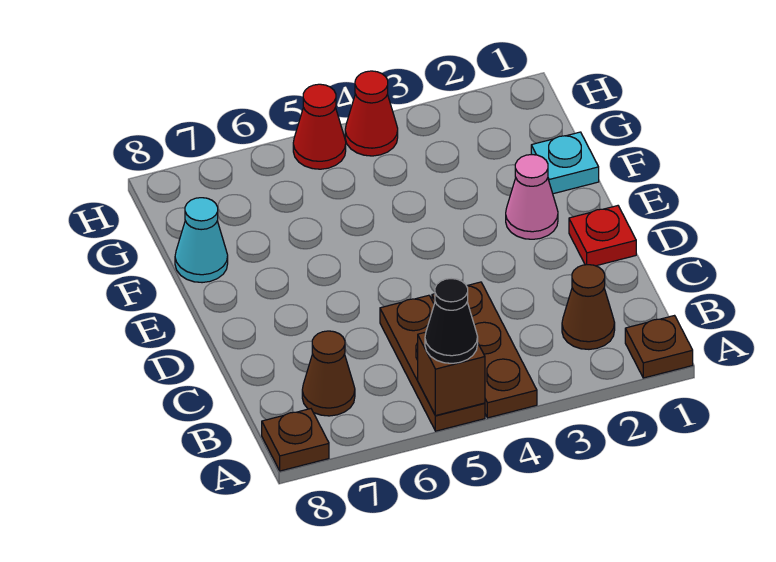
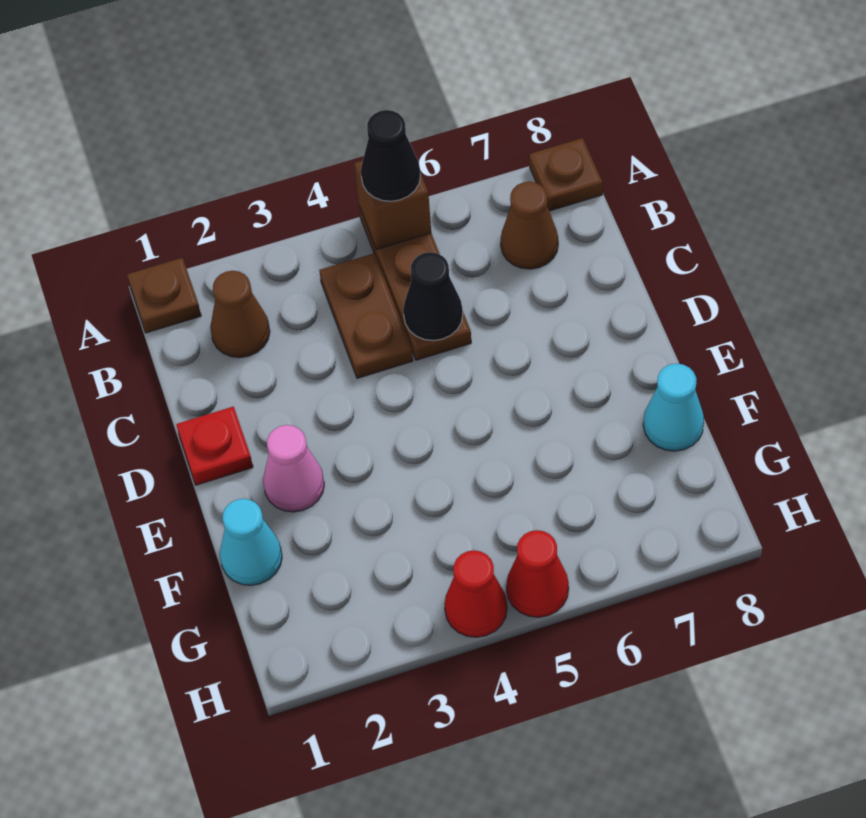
brown 1x3 plate [432,282,537,418] -> brown 1x2 plate [319,253,413,378]
none -> black 1x1 cone [403,252,463,341]
cyan 1x1 plate [531,132,599,194] -> cyan 1x1 cone [220,499,282,585]

